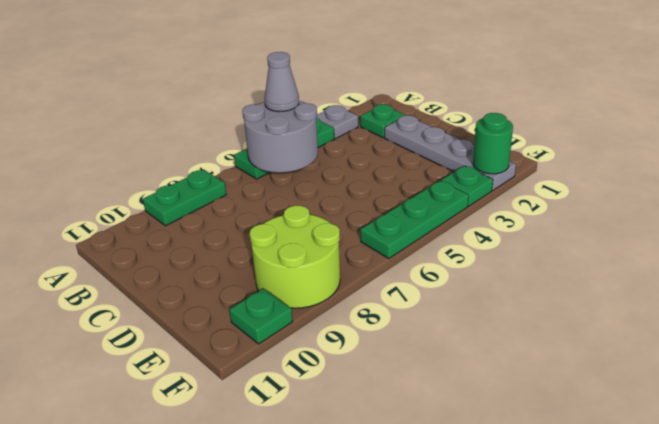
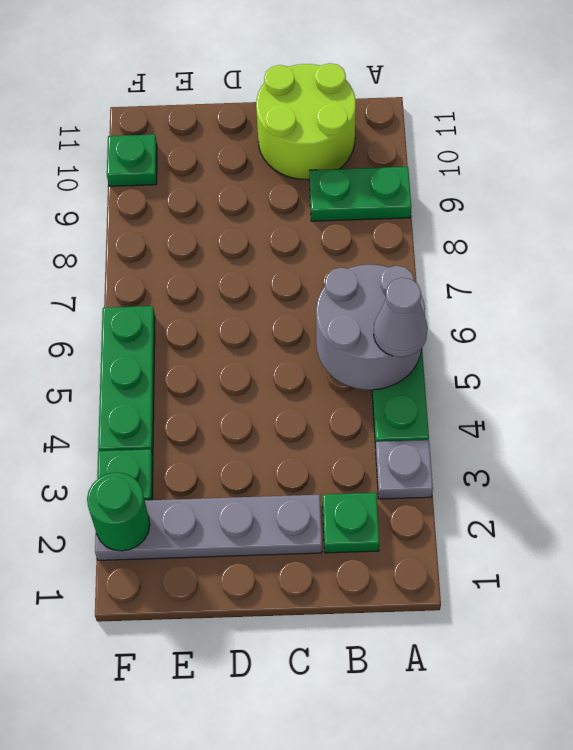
green 1x2 plate [143,169,226,226] -> green 1x2 plate turned to [309,167,411,221]
lime 2x2 round brick [250,206,340,308] -> lime 2x2 round brick moved to [256,63,356,179]

